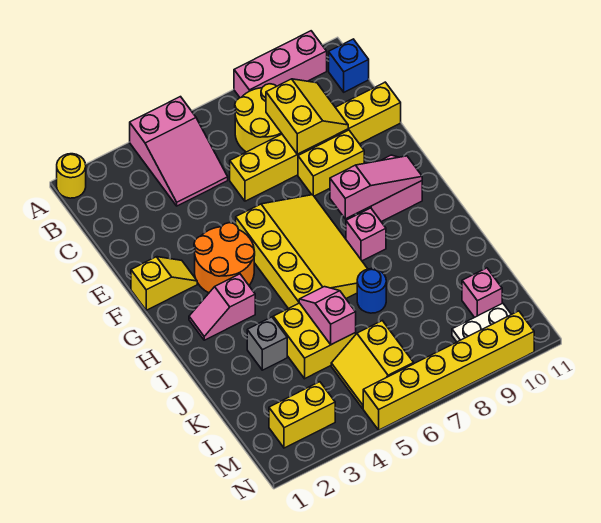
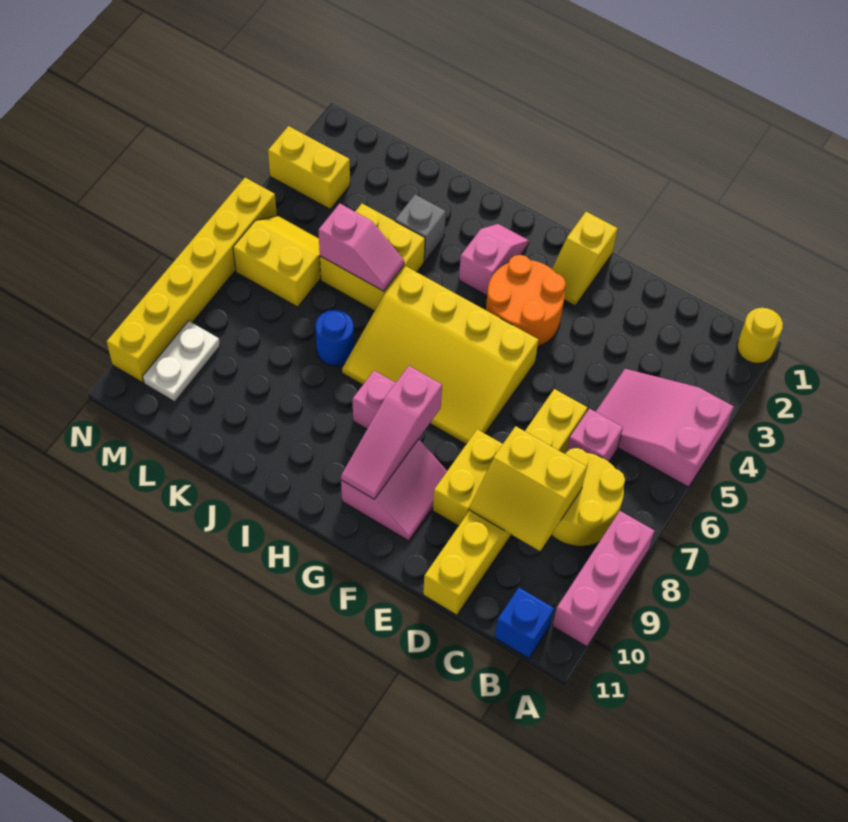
pink 1x1 brick [462,268,502,317] -> pink 1x1 brick moved to [567,409,623,462]
yellow 1x2 brick [269,382,335,448] -> yellow 1x2 brick turned to [268,126,350,209]

